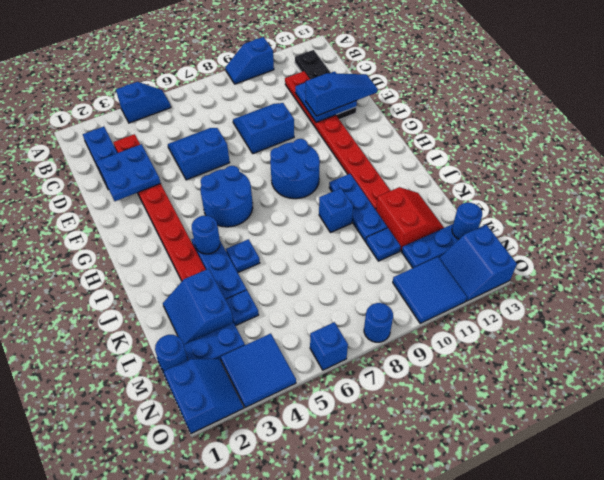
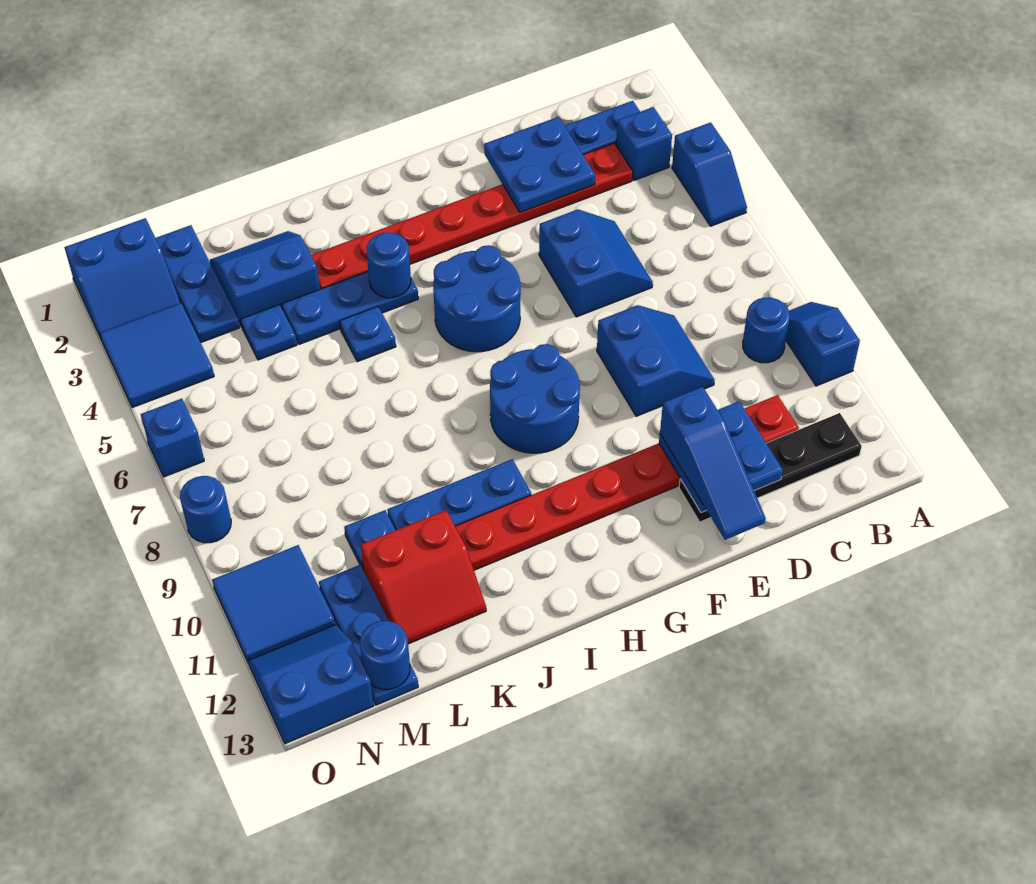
blue 1x1 brick [319,188,353,233] -> blue 1x1 brick moved to [616,107,672,180]
blue 1x1 round brick [155,335,188,371] -> blue 1x1 round brick moved to [743,298,790,363]

